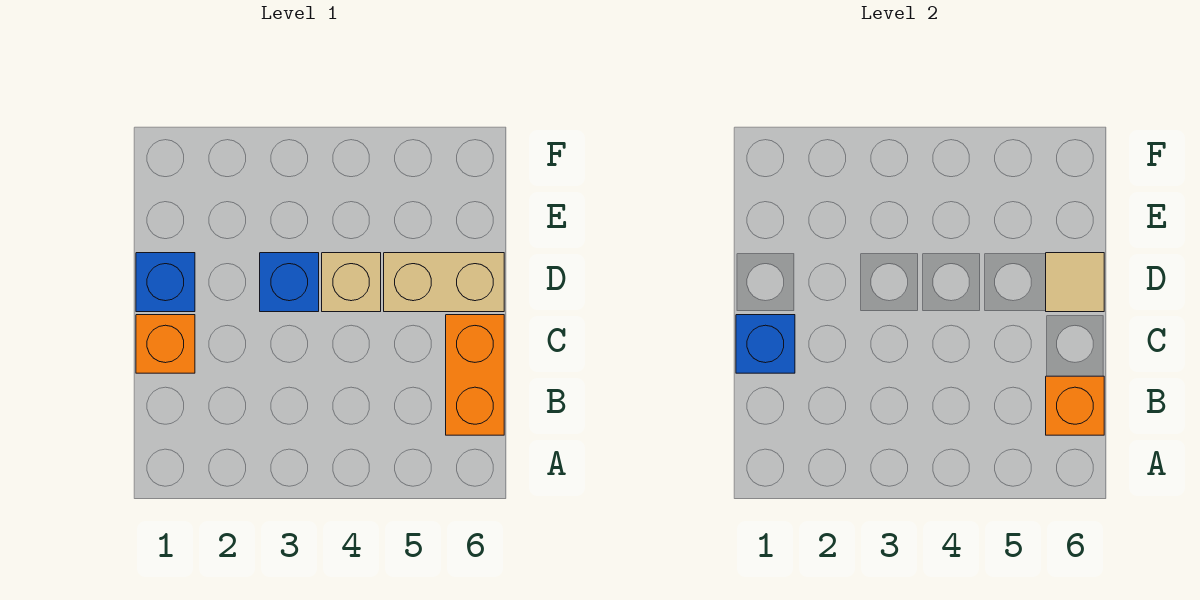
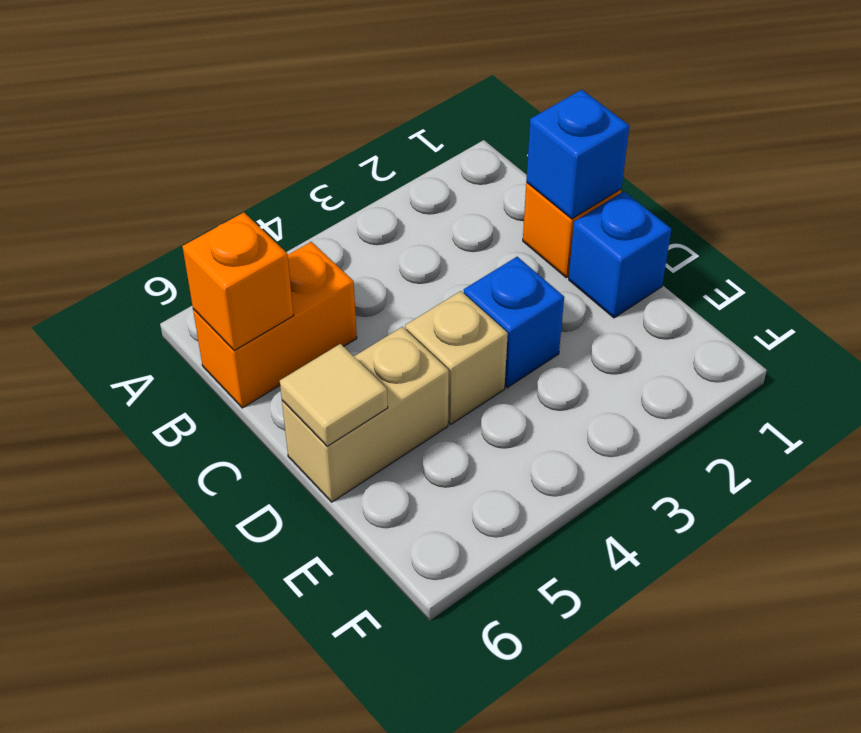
orange 1x2 brick [446,315,504,435] -> orange 1x2 brick turned to [193,242,357,408]

